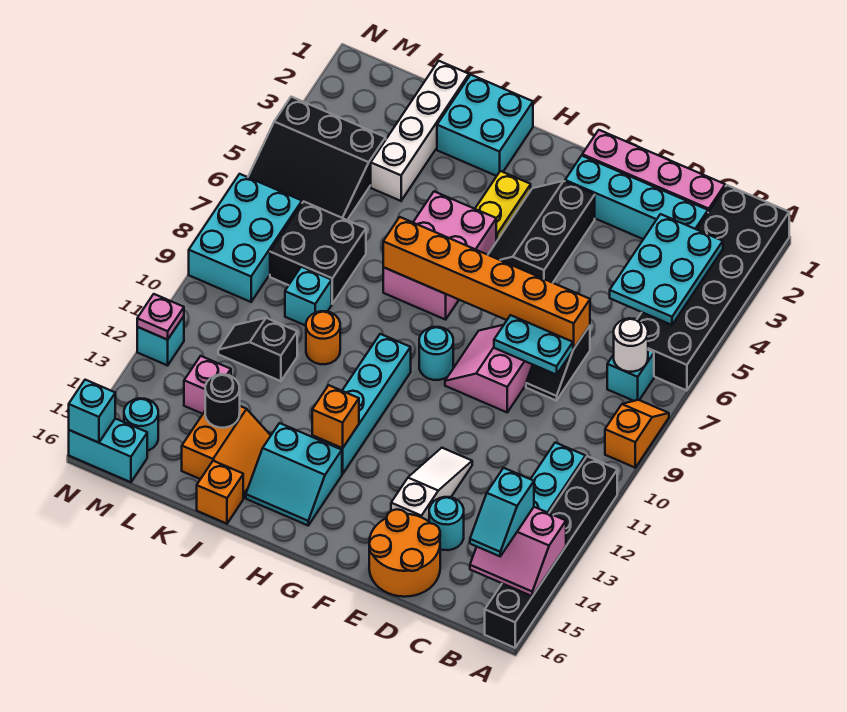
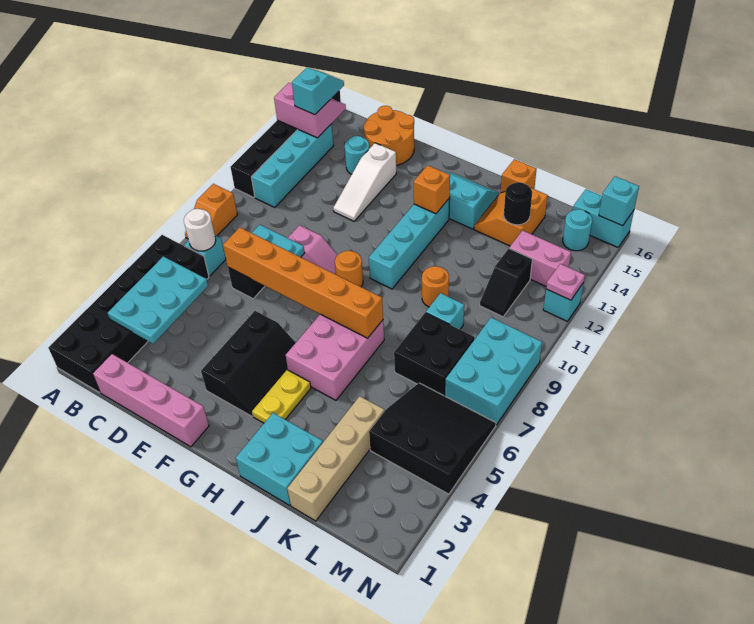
cyan 1x4 brick [565,156,708,239] -> none
cyan 1x1 round brick [419,327,453,380] -> orange 1x1 round brick [335,251,363,287]
white 1x4 brick [371,61,469,201] -> tan 1x4 brick [287,396,384,521]
black 1x2 slope [218,318,297,381] -> black 1x2 slope turned to [480,249,532,317]
pink 1x1 brick [184,356,231,414] -> pink 1x2 brick [509,230,571,286]

